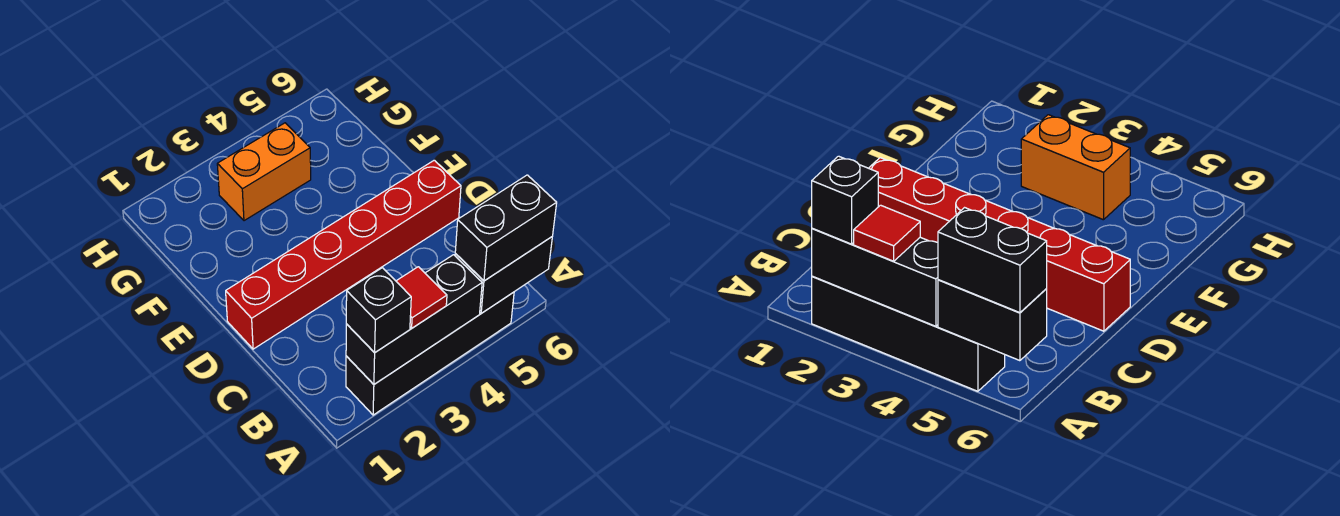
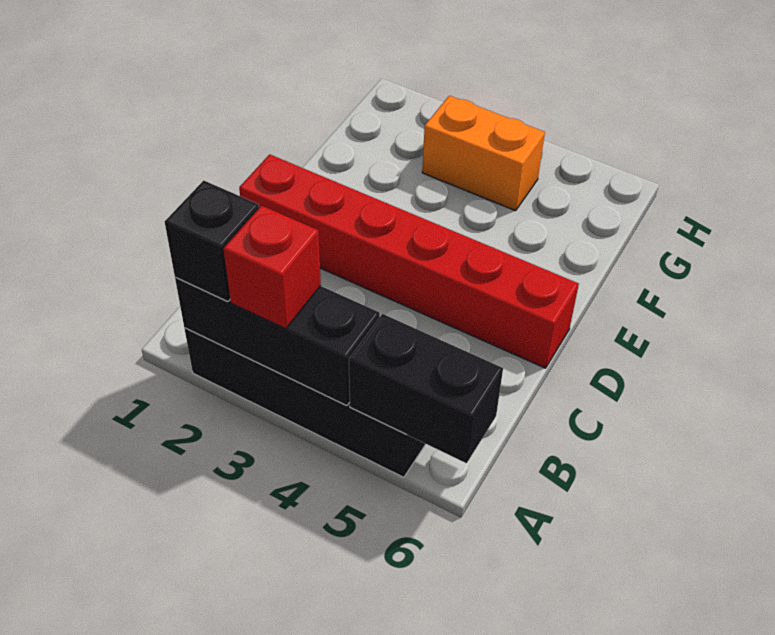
red 1x1 tile [396,267,447,328] -> red 1x1 brick [223,206,321,329]
black 1x2 brick [455,175,557,281] -> none

